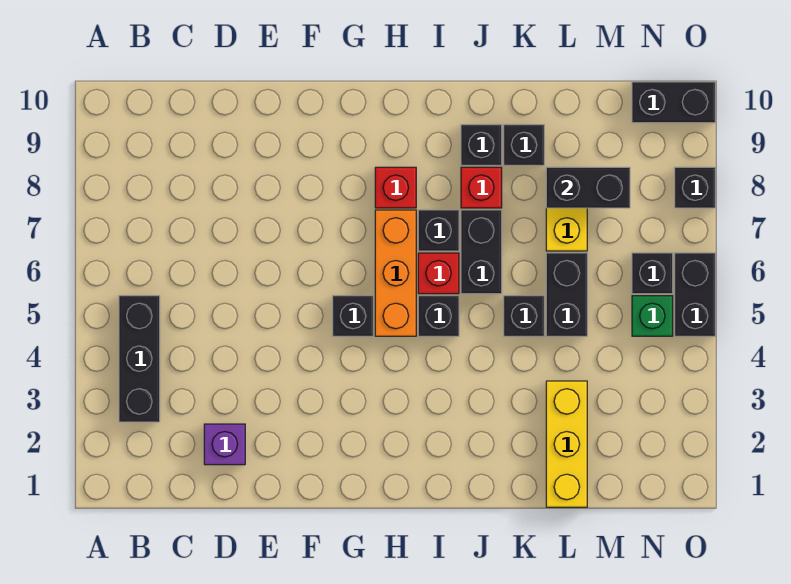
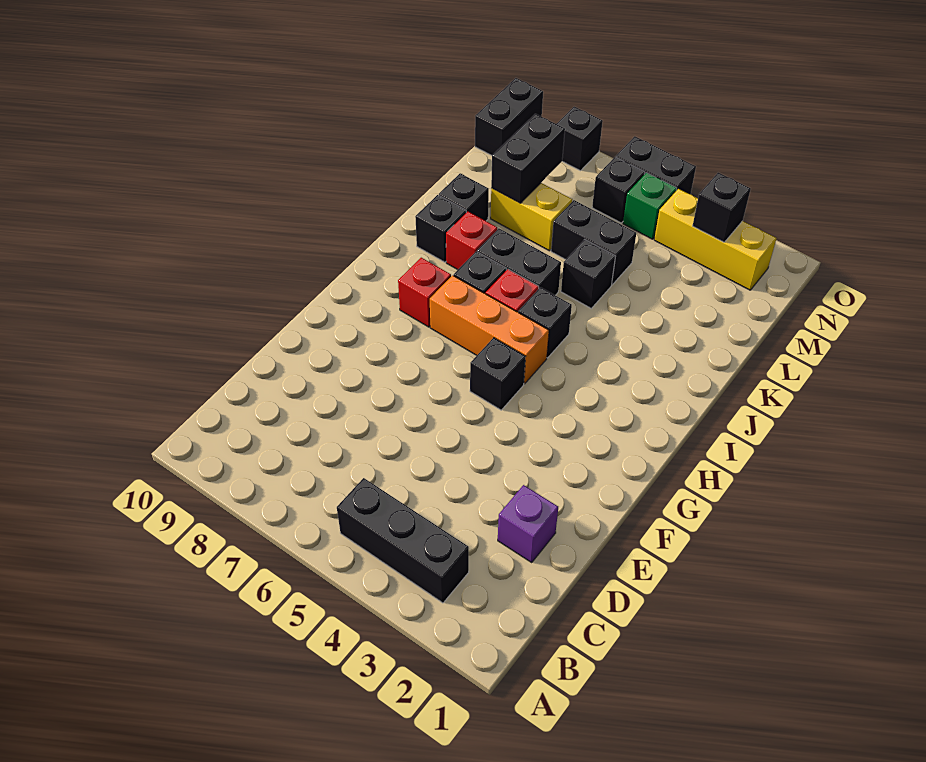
yellow 1x3 brick [546,381,587,507] -> yellow 1x3 brick moved to [654,189,776,290]
none -> black 1x1 brick [693,173,751,242]

